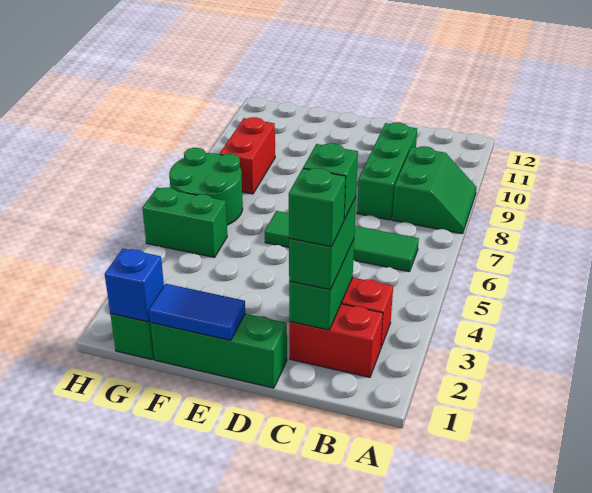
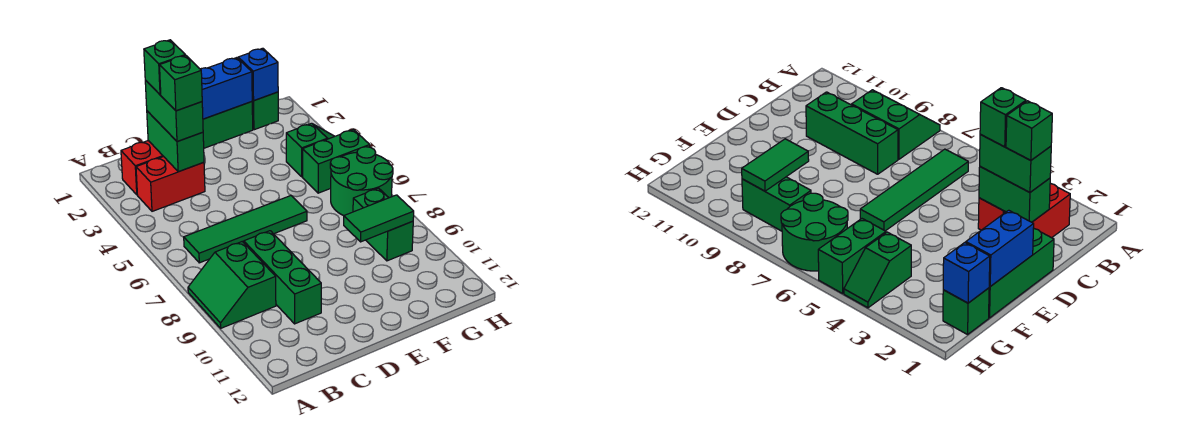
blue 1x2 tile [149,284,245,340] -> blue 1x2 brick [201,58,252,119]
none -> green 1x2 tile [344,195,414,242]
none -> green 1x2 slope [286,123,335,177]
red 1x2 brick [220,117,275,194] -> green 1x2 brick [353,188,413,261]

